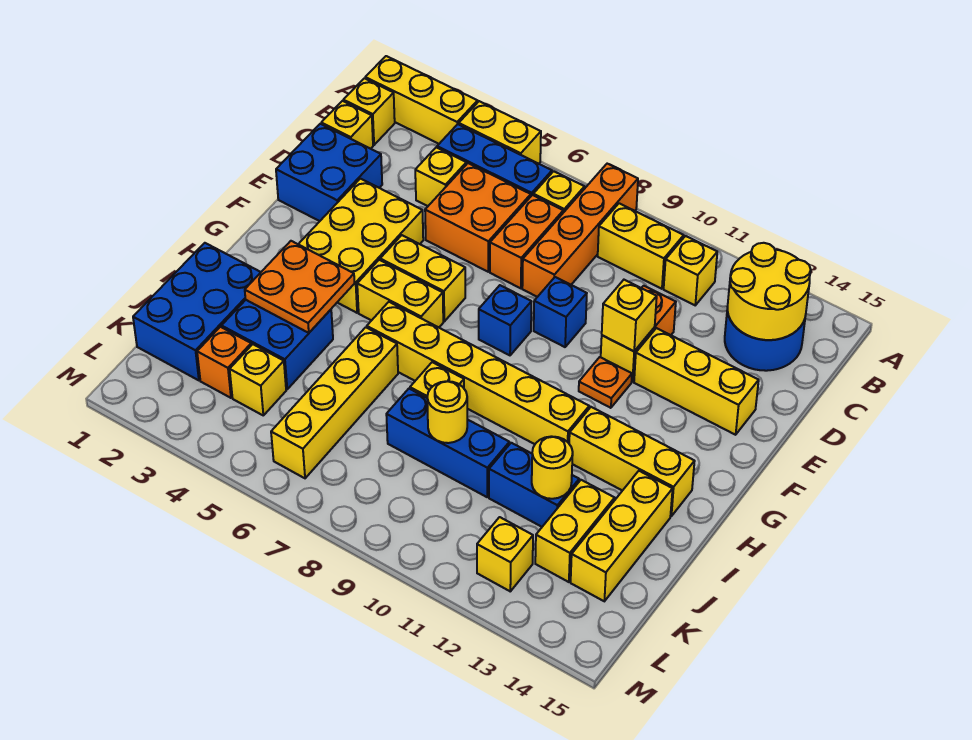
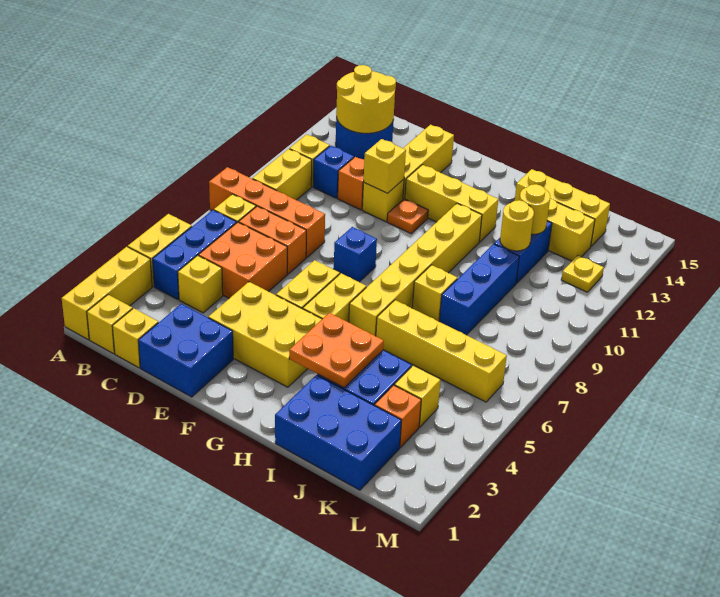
blue 1x1 brick [534,277,587,347] -> blue 1x1 brick moved to [313,146,354,198]
yellow 1x3 brick [569,407,695,516] -> yellow 1x3 brick turned to [405,165,498,242]
yellow 1x1 round brick [427,381,467,443] -> yellow 1x1 round brick moved to [500,200,534,251]
yellow 1x1 brick [477,517,533,591] -> yellow 1x1 plate [561,256,604,292]

